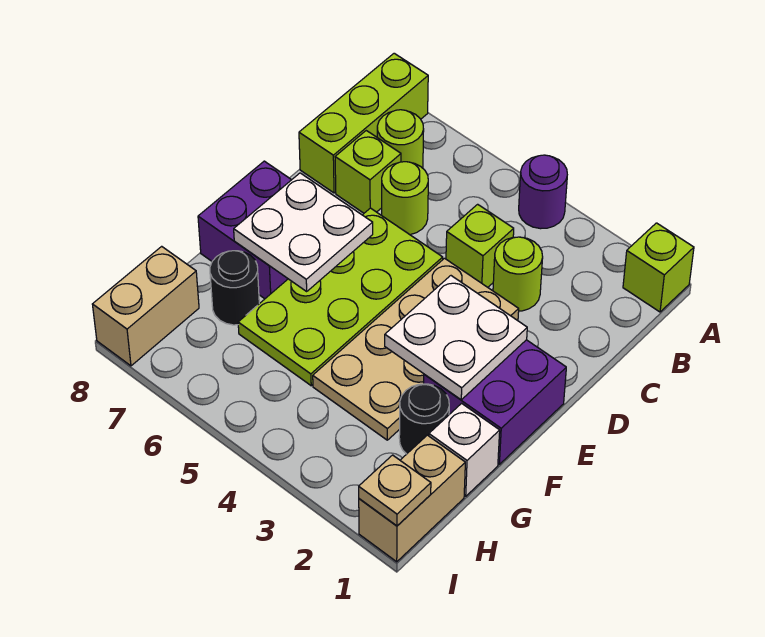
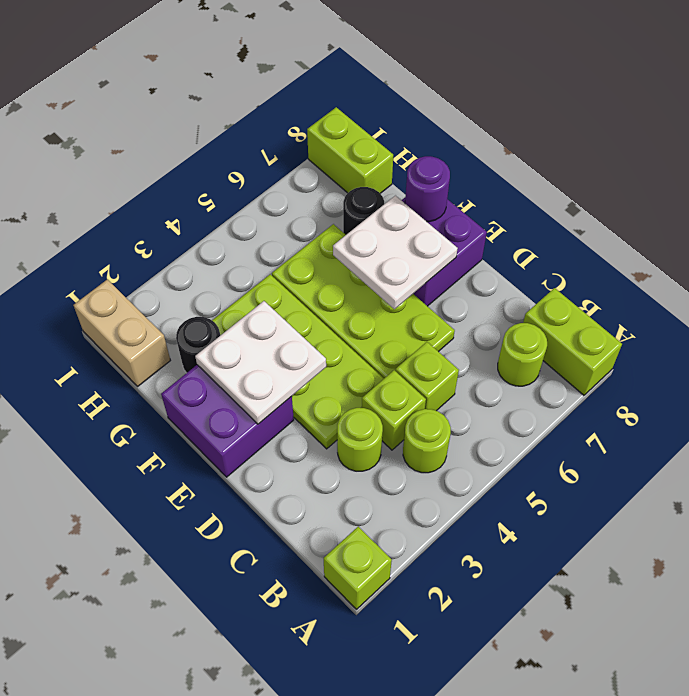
purple 1x1 round brick [519,155,567,229] -> purple 1x1 round brick moved to [405,156,450,222]
lime 1x3 brick [299,53,428,193] -> lime 1x2 brick [523,288,622,395]
lime 1x1 round brick [382,162,428,235] -> lime 1x1 round brick moved to [403,409,451,473]
lime 1x1 brick [335,131,401,213] -> lime 1x1 brick moved to [396,342,459,411]
tan 2x4 plate [313,258,519,440] -> lime 2x4 plate [212,274,384,449]
white 1x1 brick [429,403,500,496] -> none
tan 1x2 brick [92,246,199,366] -> lime 1x2 brick [307,107,393,193]
tan 1x1 plate [359,455,431,526] -> none

